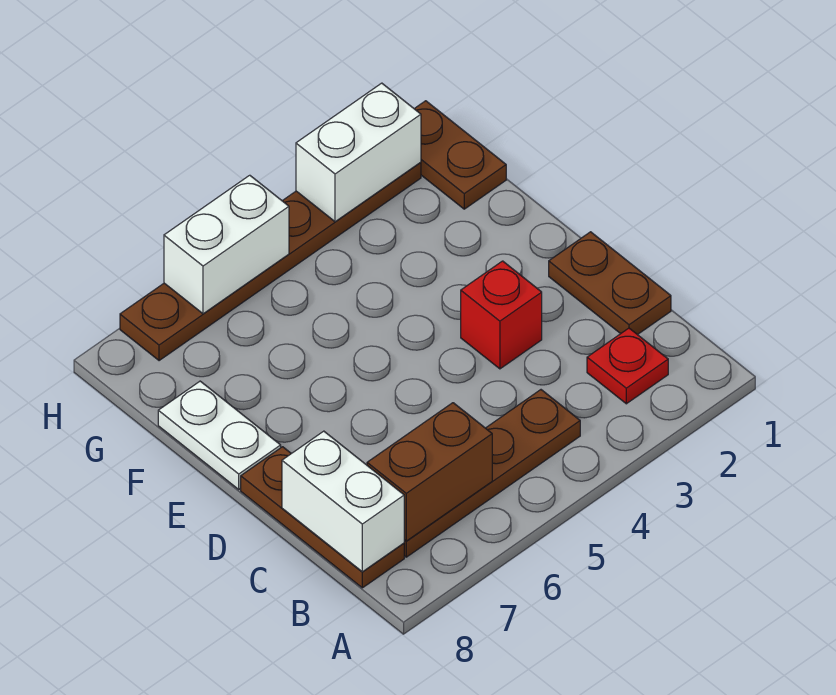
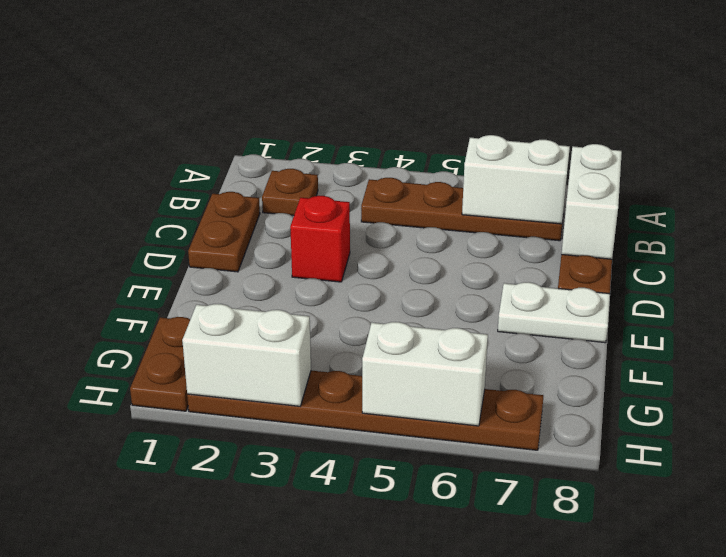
red 1x1 plate [587,328,668,404] -> brown 1x1 plate [262,169,318,216]
brown 1x2 brick [367,403,492,541] -> white 1x2 brick [462,135,570,224]
white 1x2 plate [158,381,281,489] -> white 1x2 plate turned to [498,282,610,343]

